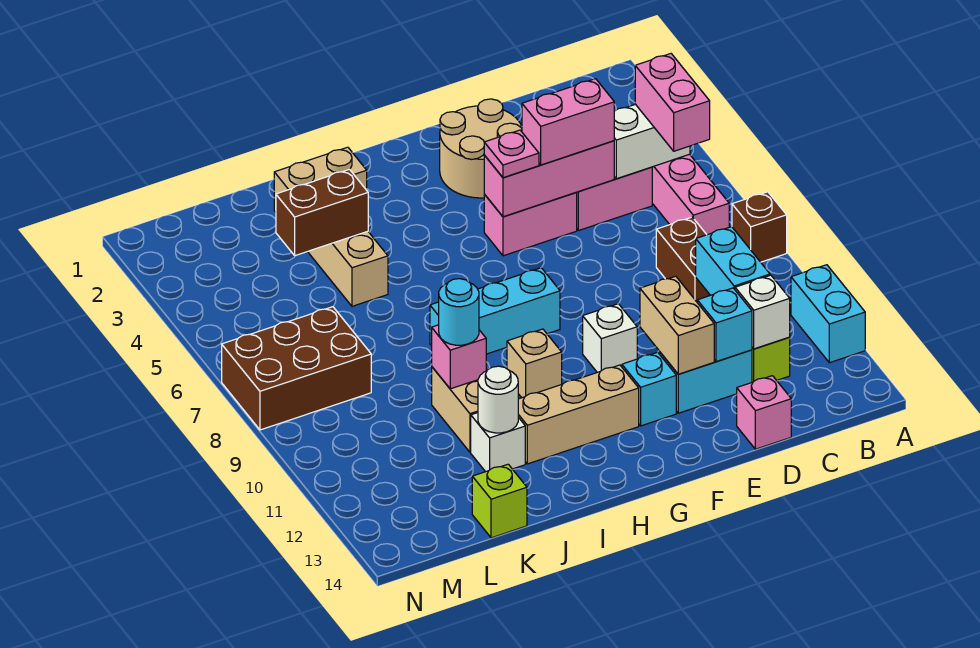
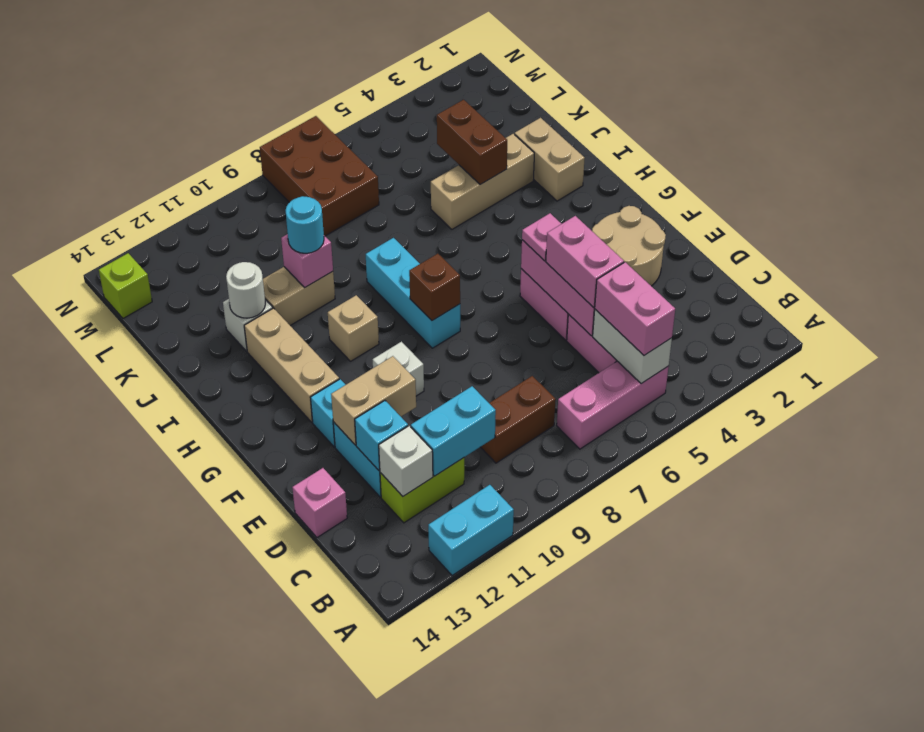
brown 1x1 brick [732,192,787,262] -> brown 1x1 brick moved to [409,254,460,321]
pink 1x2 brick [635,54,710,151] -> pink 1x2 brick turned to [595,262,675,355]
lime 1x1 brick [472,464,527,538] -> lime 1x1 brick moved to [99,253,152,318]

